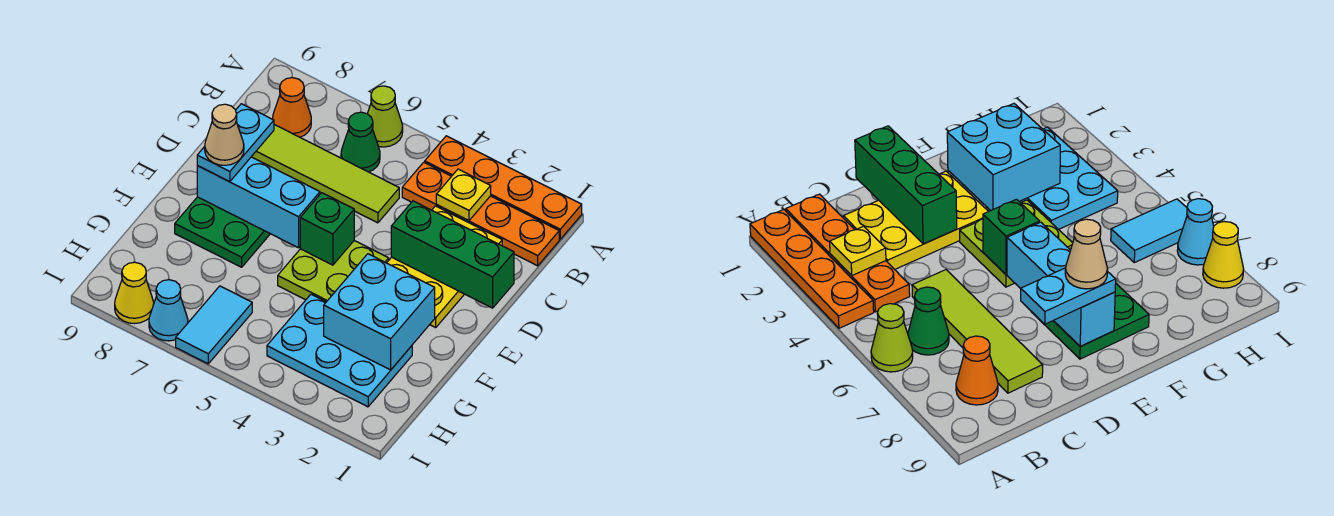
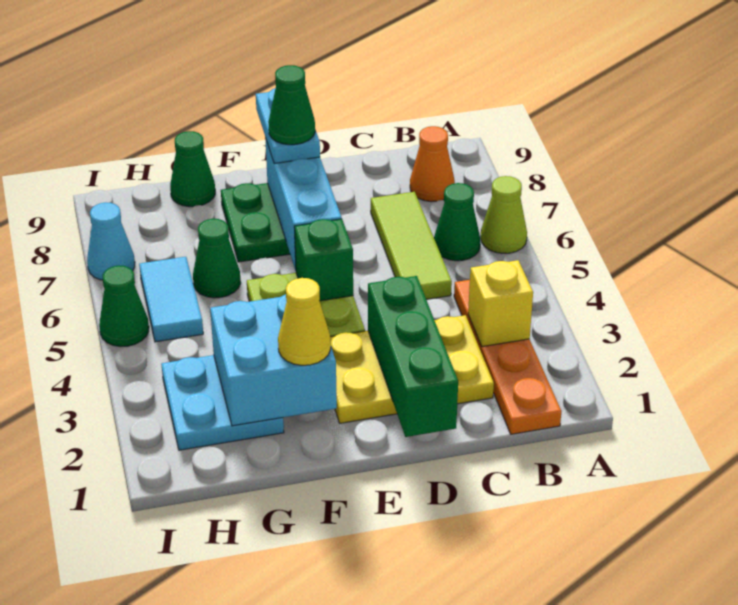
orange 1x4 plate [425,136,582,239] -> none
yellow 1x1 plate [436,169,491,221] -> yellow 1x1 brick [468,260,533,347]
lime 1x4 tile [252,125,399,223] -> lime 1x3 tile [371,192,452,299]
cyan 1x2 plate [197,104,274,182] -> cyan 1x2 plate turned to [256,88,320,163]
tan 1x1 cone [205,104,244,165] -> green 1x1 cone [268,65,315,145]
cyan 2x3 plate [267,294,412,407] -> cyan 2x2 plate [161,355,284,450]
none -> green 1x1 cone [193,219,241,298]
none -> green 1x1 cone [170,131,215,207]
cyan 1x2 tile [176,286,252,364] -> cyan 1x2 tile turned to [139,257,203,342]
none -> green 1x1 cone [99,265,149,347]
yellow 1x1 cone [115,262,154,324] -> yellow 1x1 cone moved to [278,278,331,365]

